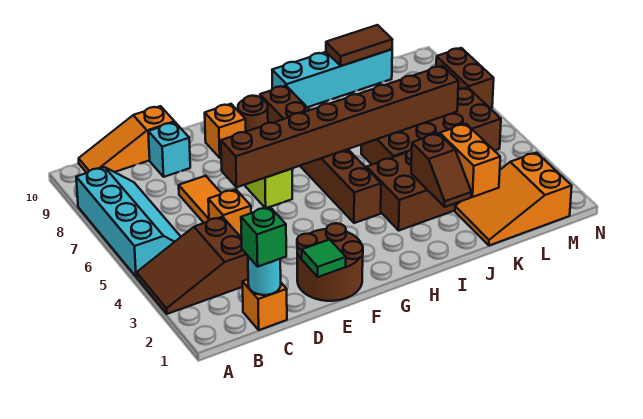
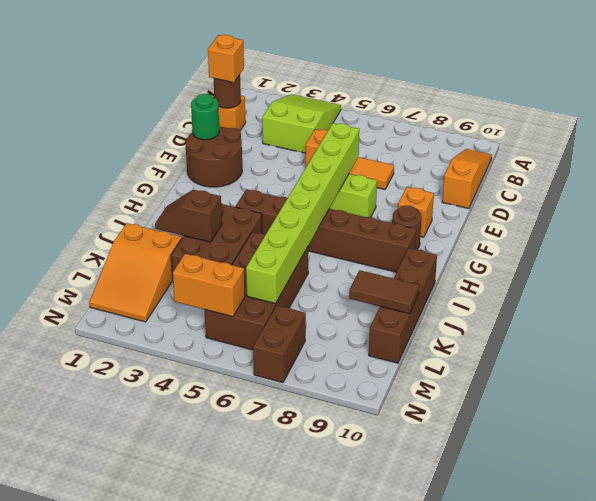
brown 2x3 slope [137,217,248,314] -> lime 2x3 slope [262,94,341,153]
cyan 2x4 slope [76,167,181,277] -> none
cyan 1x1 round brick [248,257,281,295] -> brown 1x1 round brick [214,75,241,108]
green 1x1 brick [241,207,286,267] -> orange 1x1 brick [208,35,244,83]
cyan 1x1 brick [148,122,190,177] -> none
green 1x1 tile [302,239,346,277] -> green 1x1 round brick [191,94,220,140]
brown 1x8 brick [221,66,458,187] -> lime 1x8 brick [246,123,359,304]
cyan 1x4 brick [272,49,392,107] -> brown 1x4 brick [369,248,437,363]
orange 2x3 slope [455,153,572,246] -> orange 2x3 slope turned to [89,223,182,322]
orange 1x2 brick [440,124,500,197] -> orange 1x2 brick moved to [173,254,245,317]
brown 1x2 tile [326,25,393,66] -> brown 1x2 tile turned to [349,270,419,314]
brown 1x2 brick [436,48,494,108] -> brown 1x2 brick turned to [253,306,306,383]

